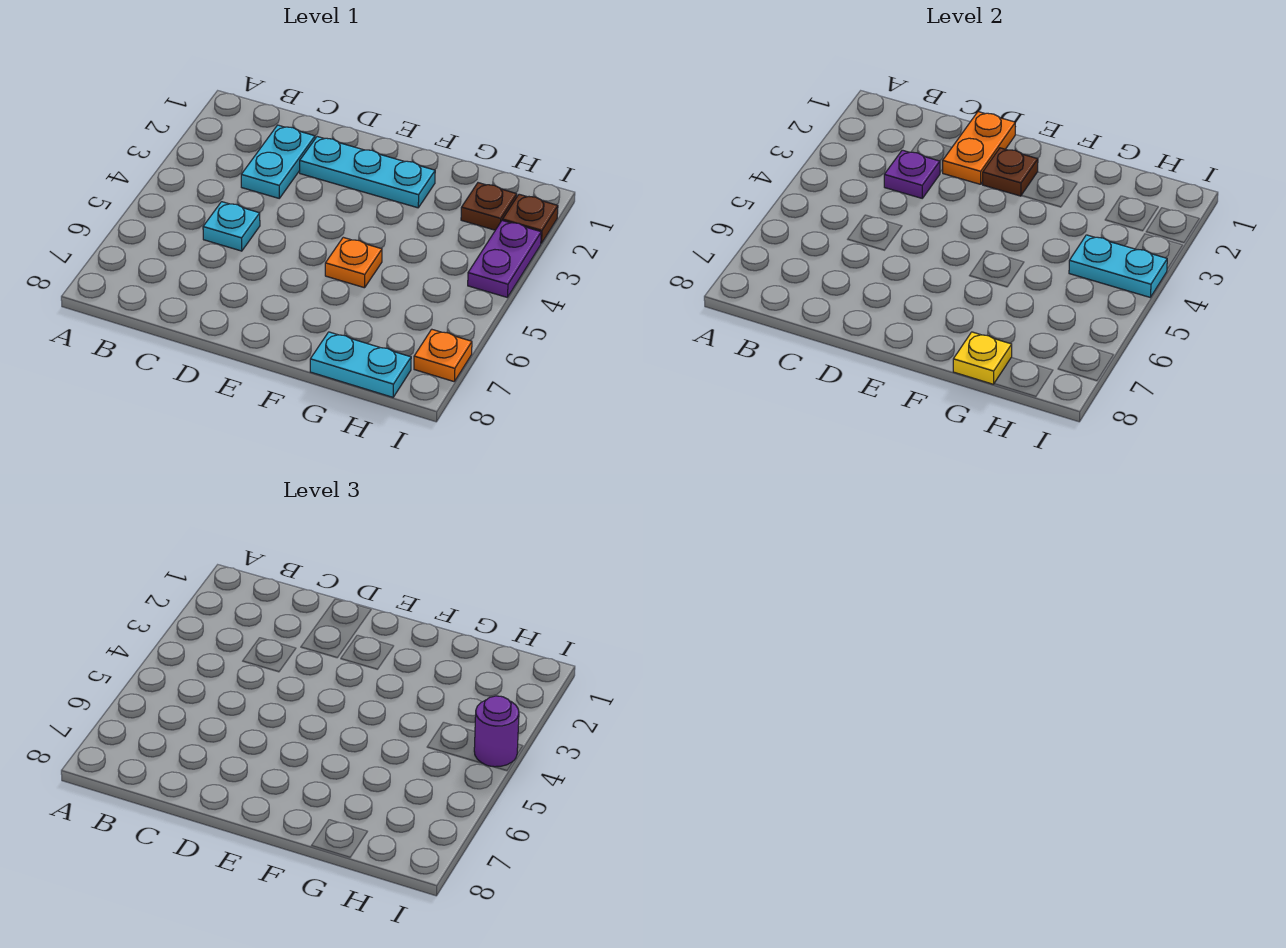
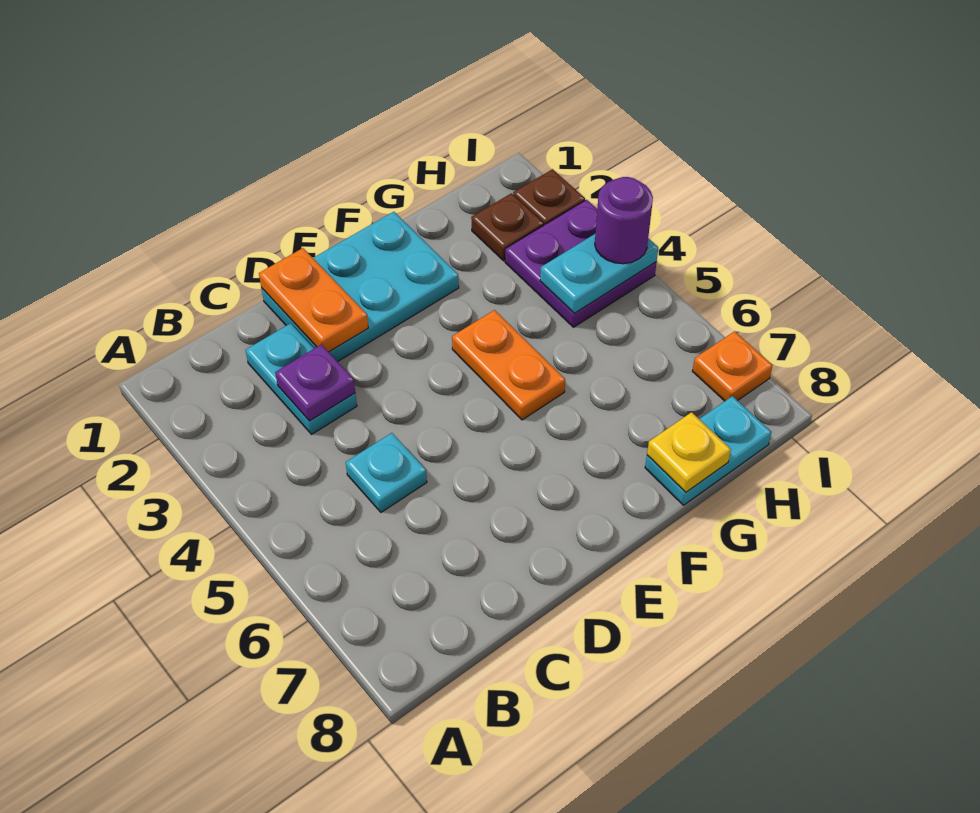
cyan 1x3 plate [300,137,435,208] -> cyan 2x3 plate [261,212,459,362]
brown 1x1 plate [982,148,1038,196] -> none
orange 1x1 plate [325,237,382,288] -> orange 1x2 plate [452,310,565,420]
purple 1x2 plate [468,220,541,297] -> purple 2x2 plate [505,200,657,327]

